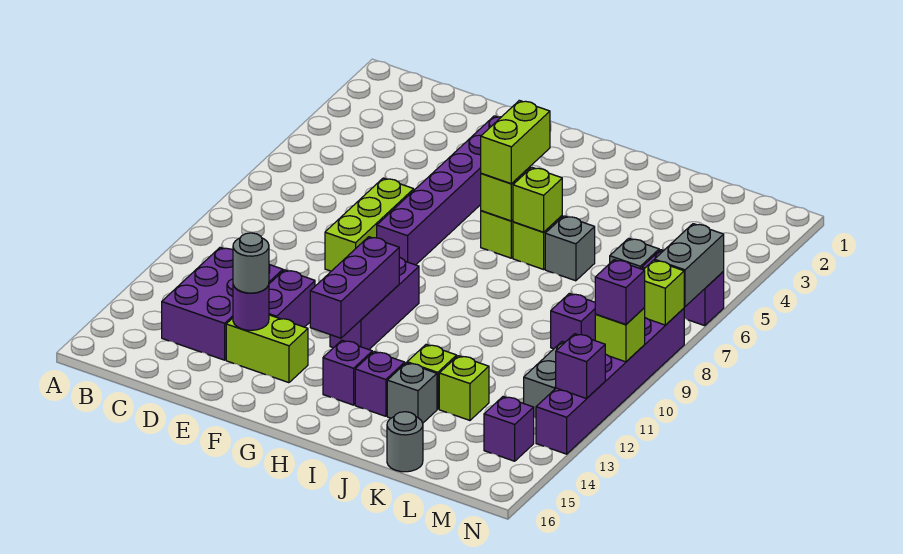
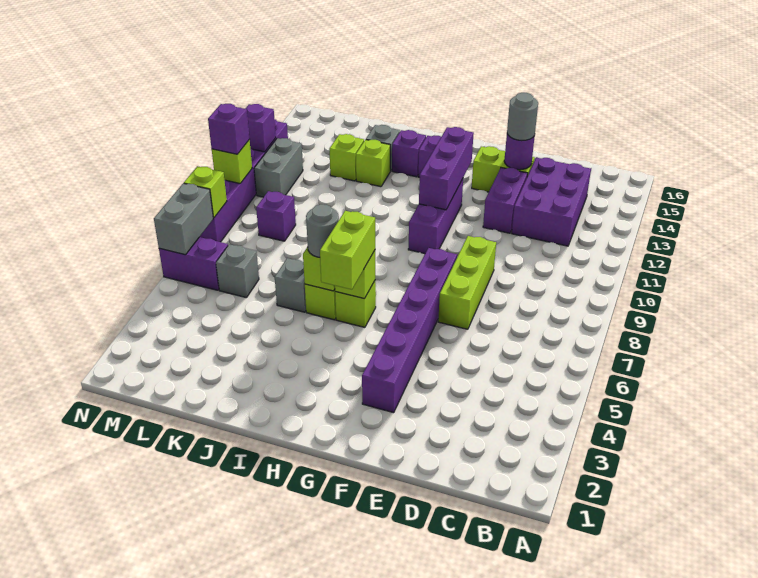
grey 1x1 round brick [387,412,423,472] -> grey 1x1 round brick moved to [306,204,339,257]
purple 1x1 brick [484,397,534,461] -> none

